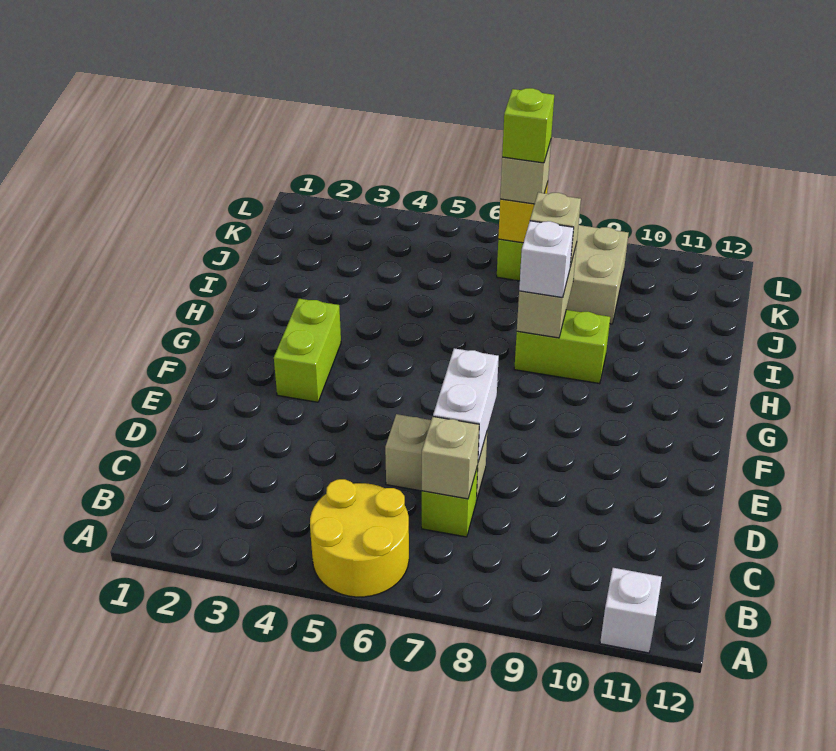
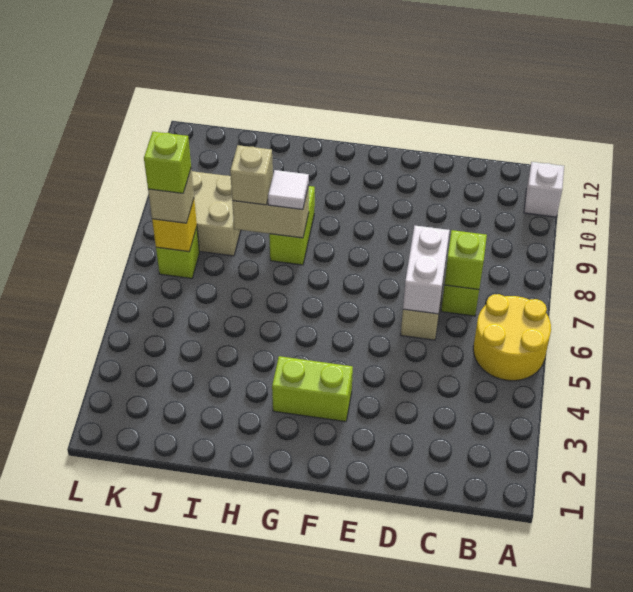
tan 1x1 brick [422,417,479,499] -> lime 1x1 brick [444,230,487,290]
white 1x2 brick [433,348,499,461] -> white 1x2 brick turned to [403,226,450,314]
white 1x1 brick [519,221,574,298] -> white 1x1 tile [268,170,309,210]

